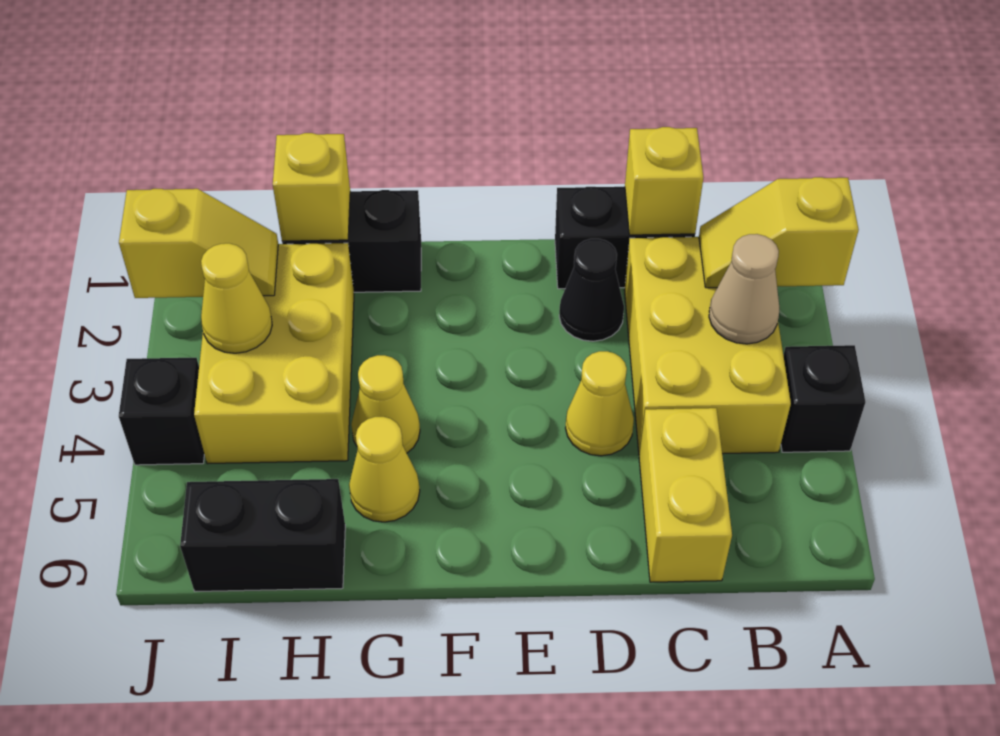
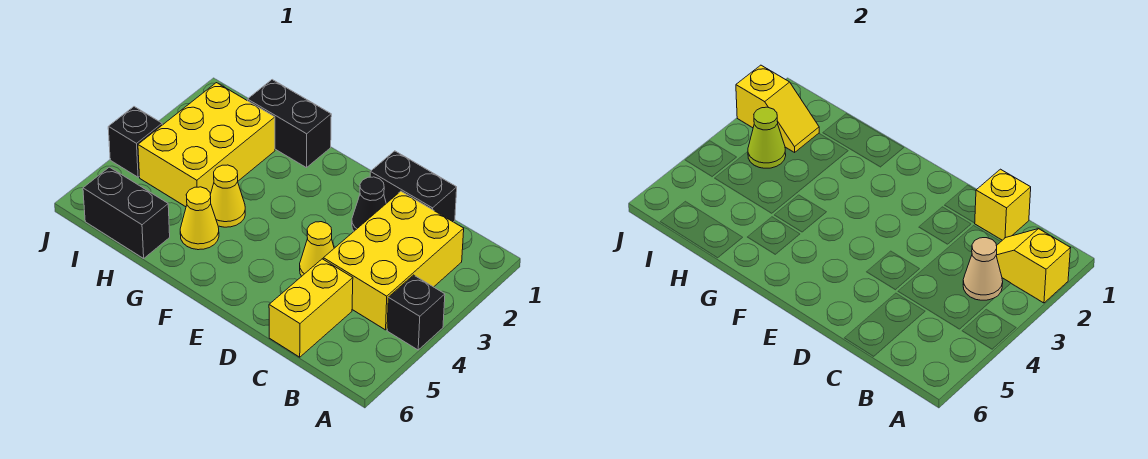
yellow 1x1 brick [273,133,350,241] -> none
yellow 1x1 cone [201,243,272,353] -> lime 1x1 cone [748,107,786,168]

